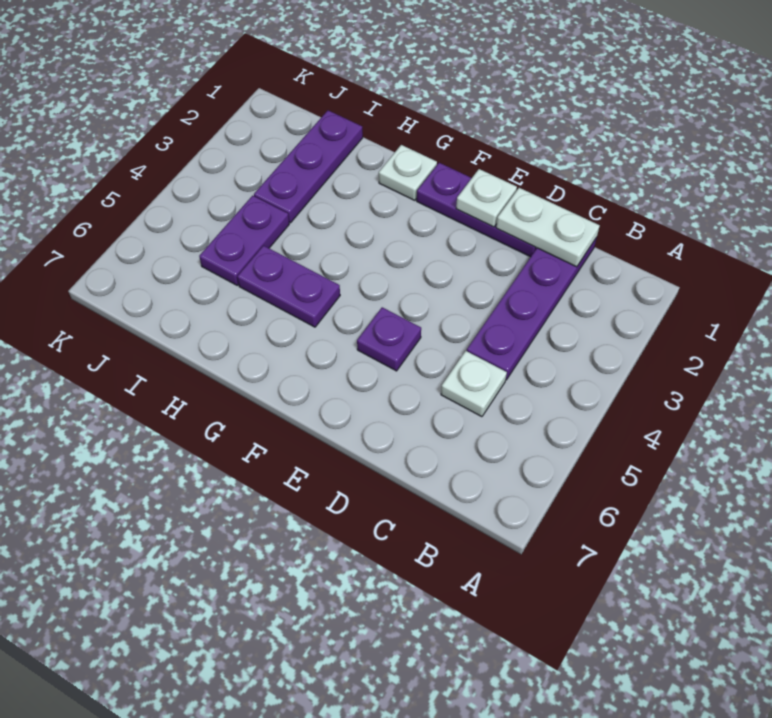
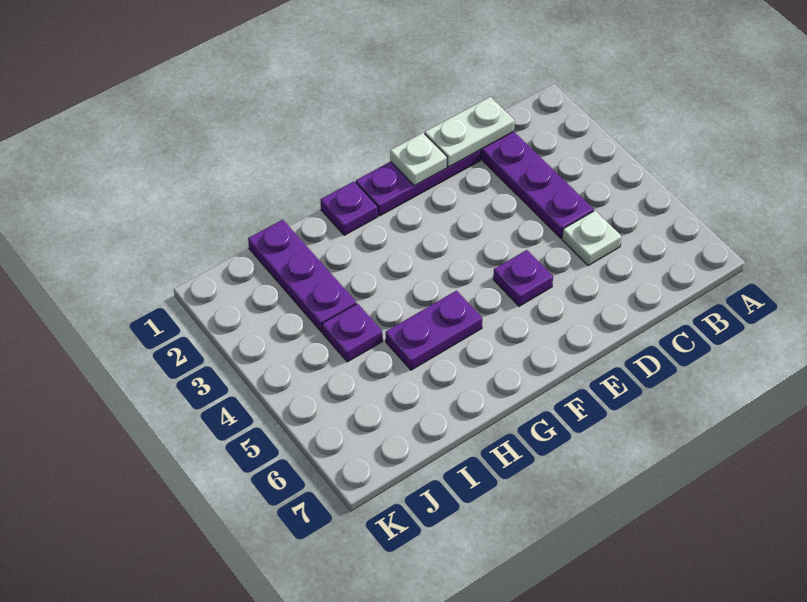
white 1x1 plate [379,145,437,200] -> purple 1x1 plate [321,181,378,235]
purple 1x2 plate [199,196,289,285] -> purple 1x1 plate [322,304,383,362]

